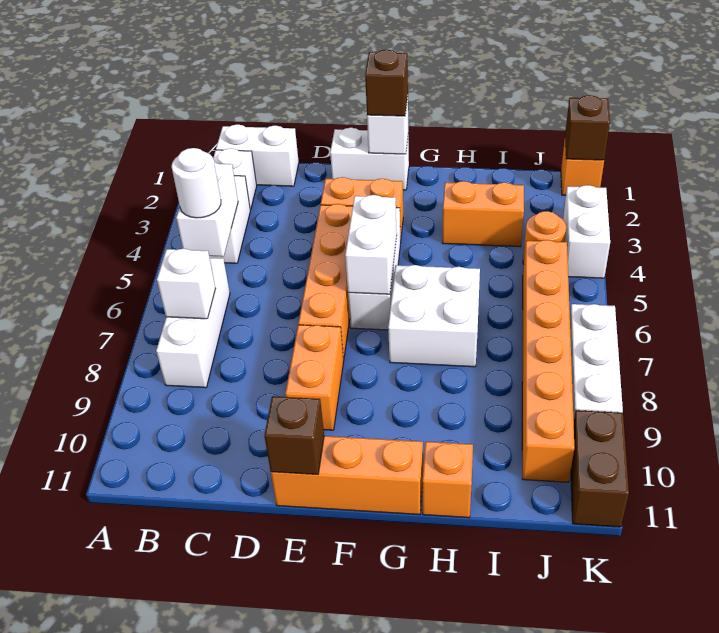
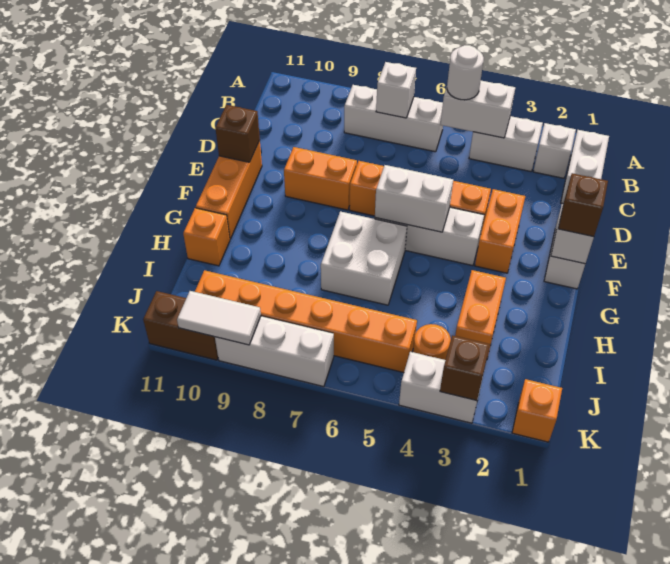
brown 1x1 brick [565,95,610,160] -> brown 1x1 brick moved to [440,335,490,401]
none -> white 1x2 tile [177,291,261,345]

